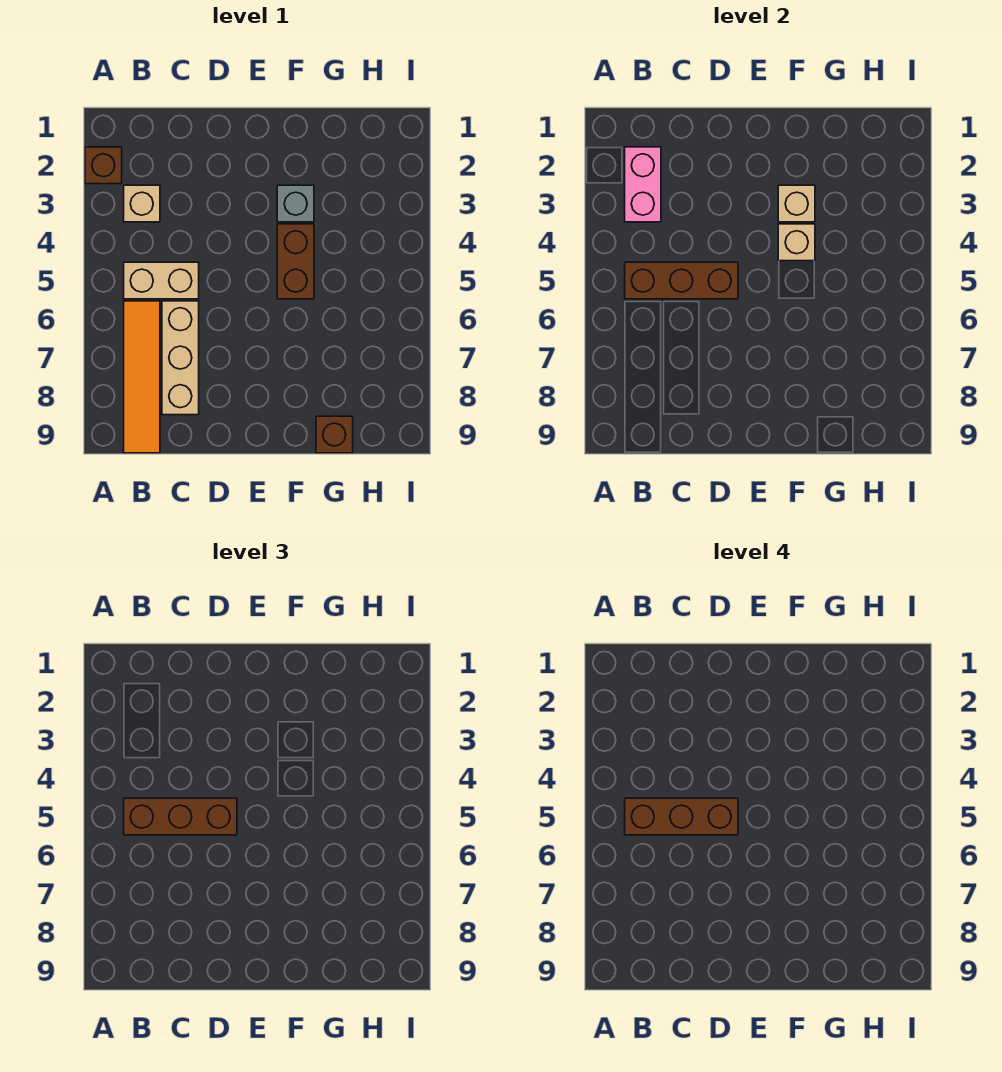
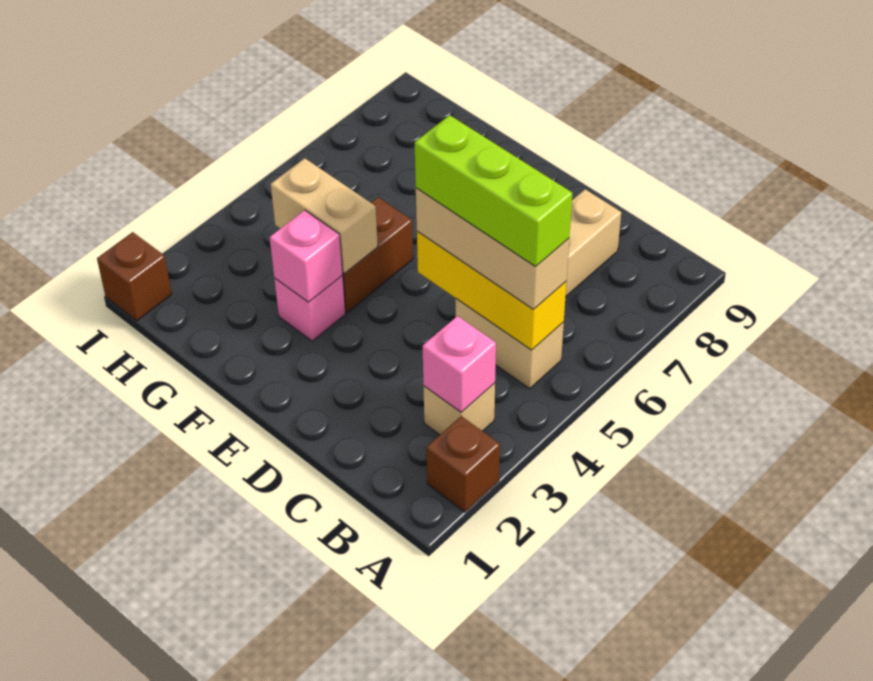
pink 1x2 brick [625,147,661,222] -> pink 1x1 brick [423,316,496,412]
brown 1x3 brick [625,262,738,299] -> yellow 1x3 brick [417,232,566,350]
brown 1x3 brick [124,798,237,835] -> tan 1x3 brick [416,188,569,309]
brown 1x3 brick [625,798,738,835] -> lime 1x3 brick [415,115,572,267]
orange 1x4 tile [124,301,160,453] -> none
grey 1x1 brick [277,185,314,222] -> pink 1x1 brick [274,275,346,341]
tan 1x1 brick [778,185,815,222] -> pink 1x1 brick [270,210,343,302]
tan 1x1 brick [778,224,815,261] -> tan 1x2 brick [271,158,378,274]
brown 1x1 brick [316,416,353,453] -> brown 1x1 brick moved to [97,232,172,321]

